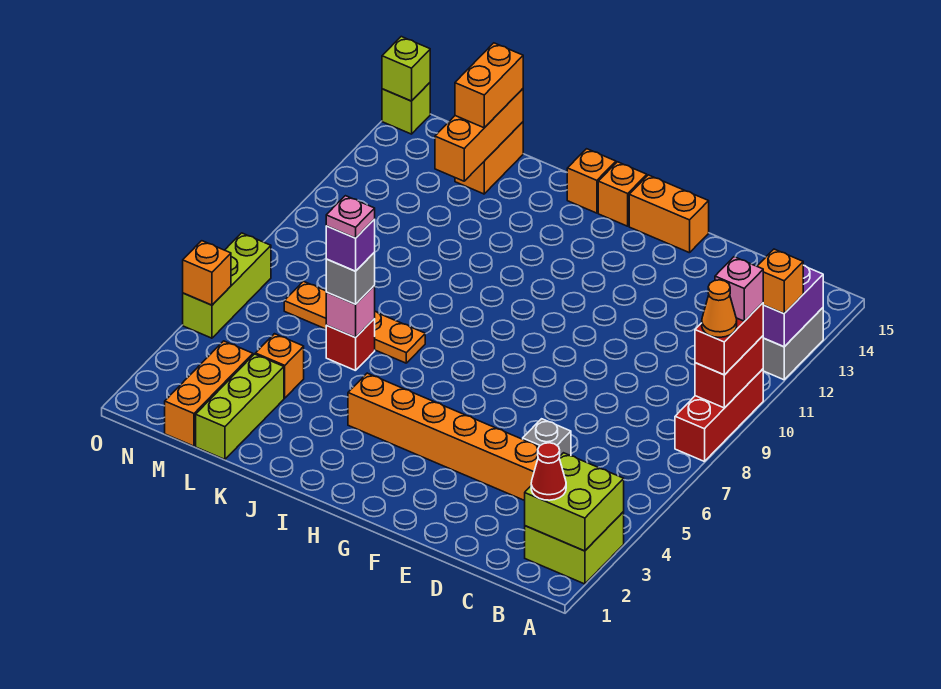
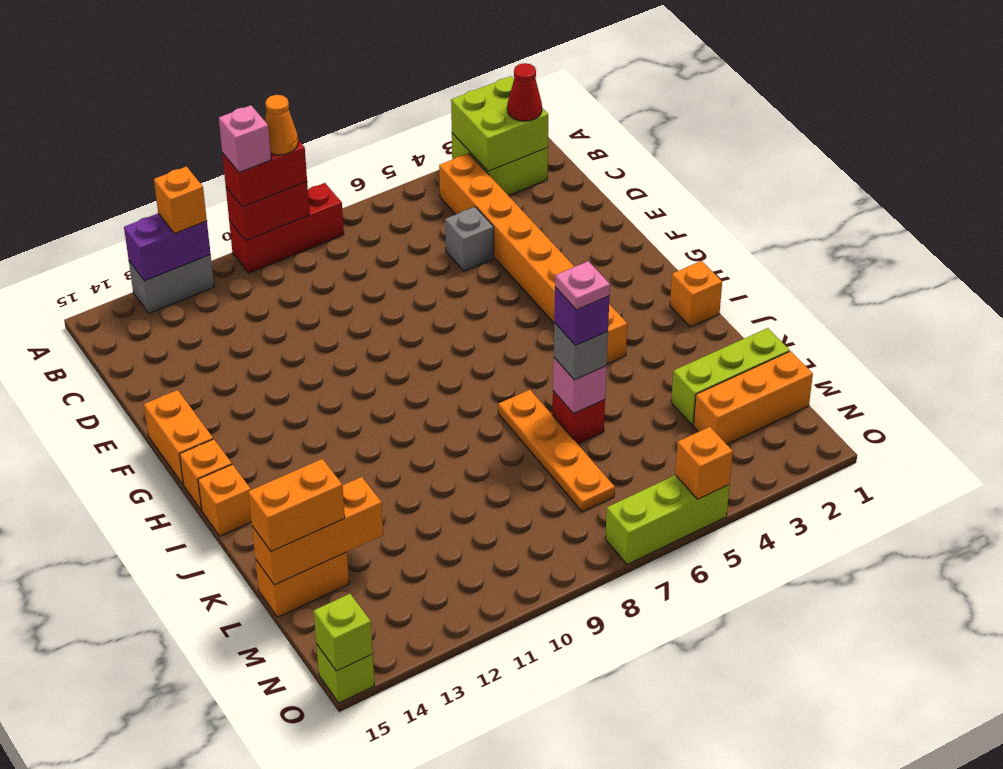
orange 1x1 brick [255,334,304,398] -> orange 1x1 brick moved to [670,261,722,327]

